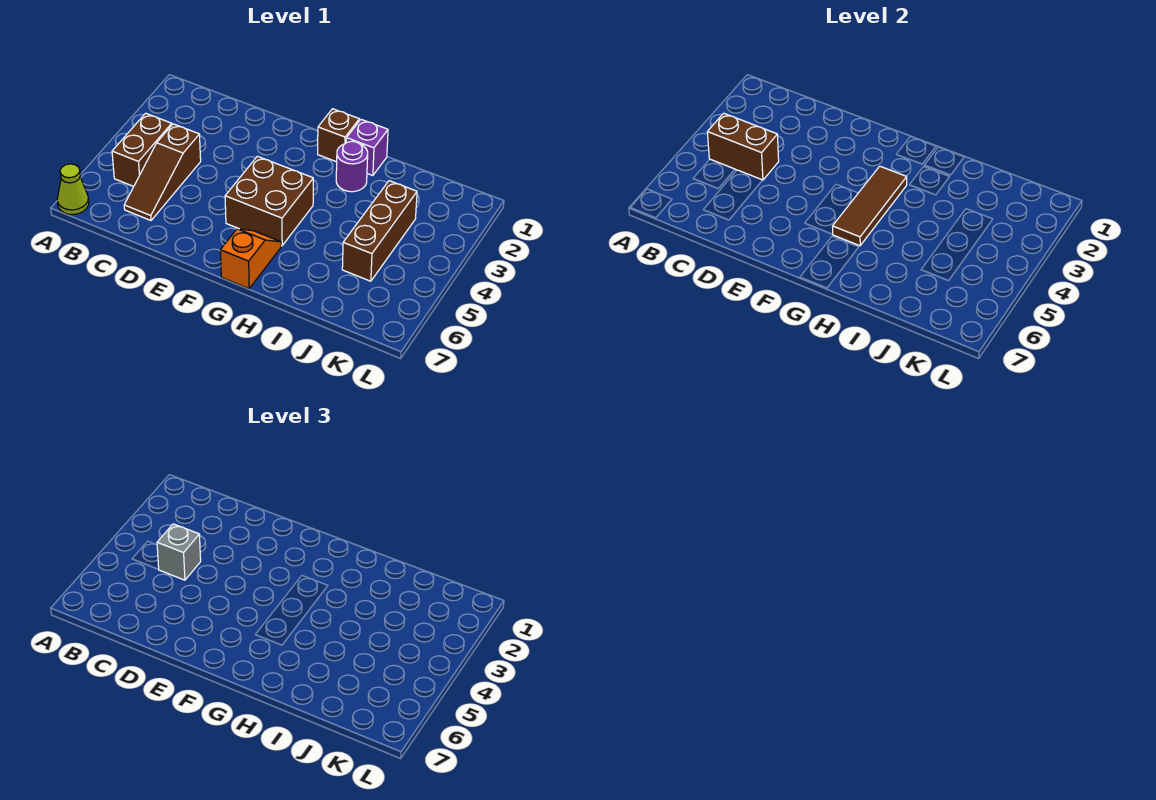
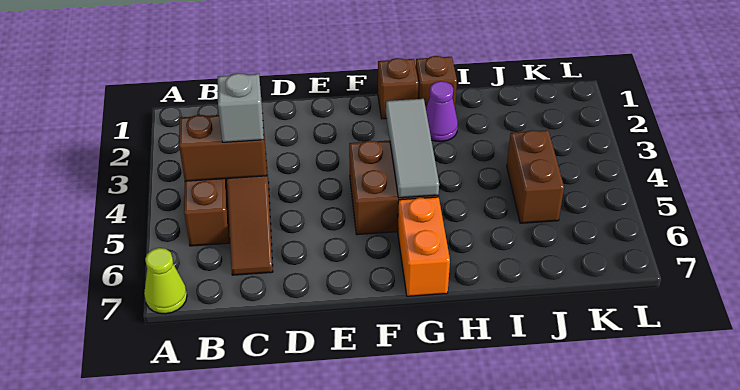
brown 1x3 tile [832,166,907,246] -> grey 1x3 tile [386,99,439,198]
orange 1x2 slope [220,229,281,289] -> orange 1x2 brick [398,197,450,296]
purple 1x1 brick [346,119,388,176] -> brown 1x1 brick [416,56,457,107]
purple 1x1 round brick [336,141,368,192] -> purple 1x1 cone [426,81,458,142]
brown 1x3 brick [342,181,417,281] -> brown 1x2 brick [507,130,564,223]

